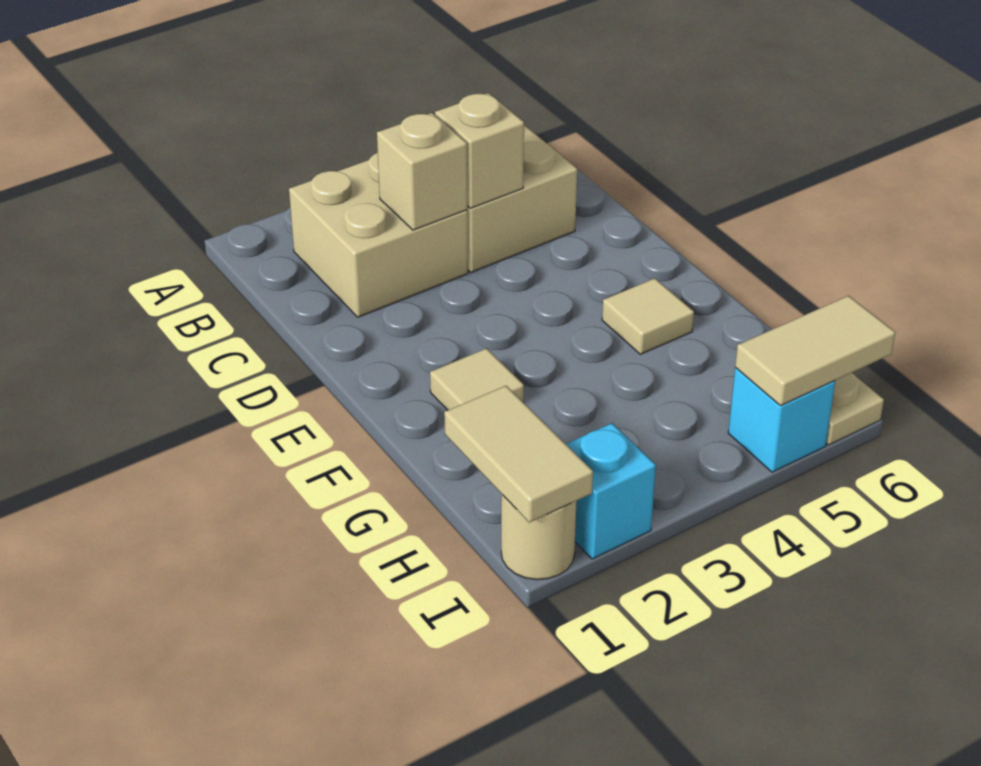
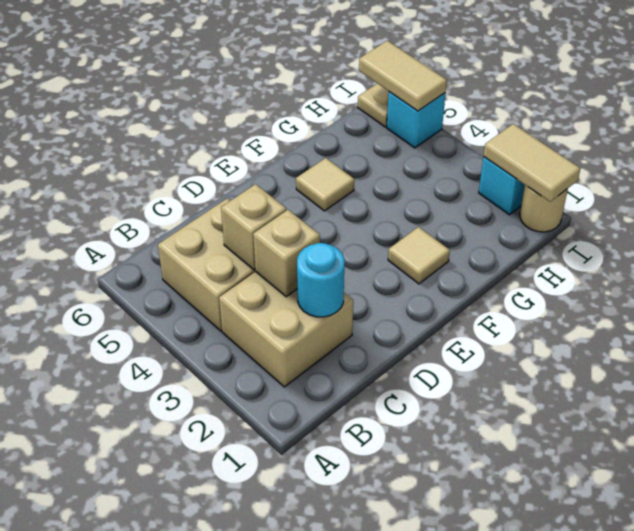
none -> cyan 1x1 round brick [297,243,344,317]
tan 1x2 tile [444,386,593,522] -> tan 1x2 tile turned to [484,124,580,202]

